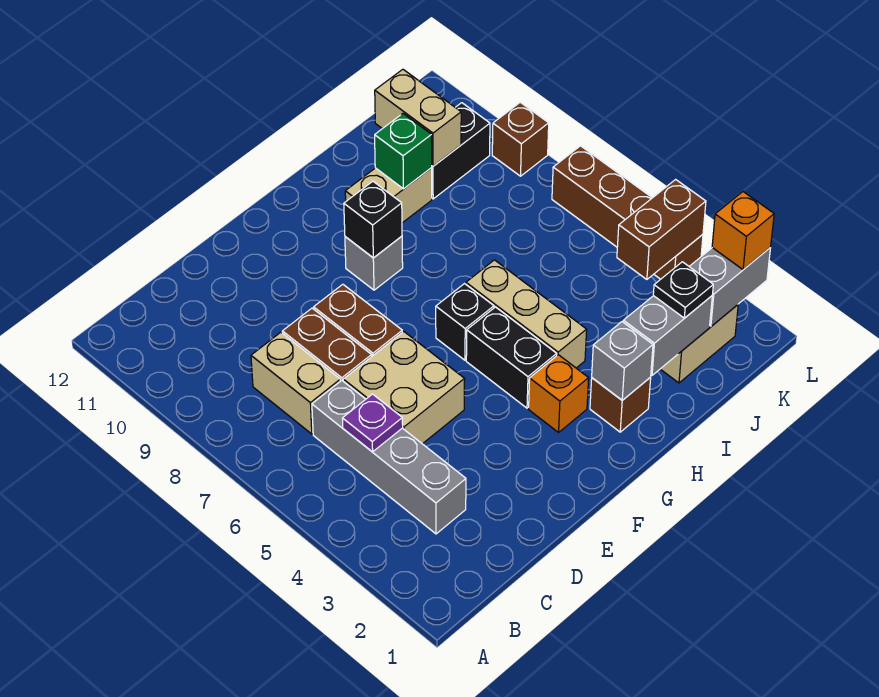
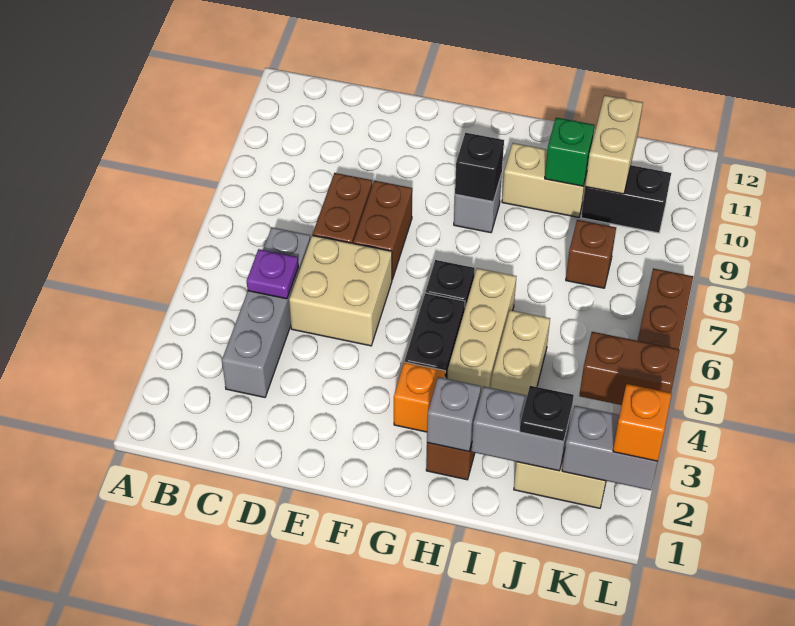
tan 1x2 brick [251,332,340,434] -> tan 1x2 brick moved to [491,310,550,395]
brown 1x1 brick [492,102,549,176] -> brown 1x1 brick moved to [566,220,616,288]

